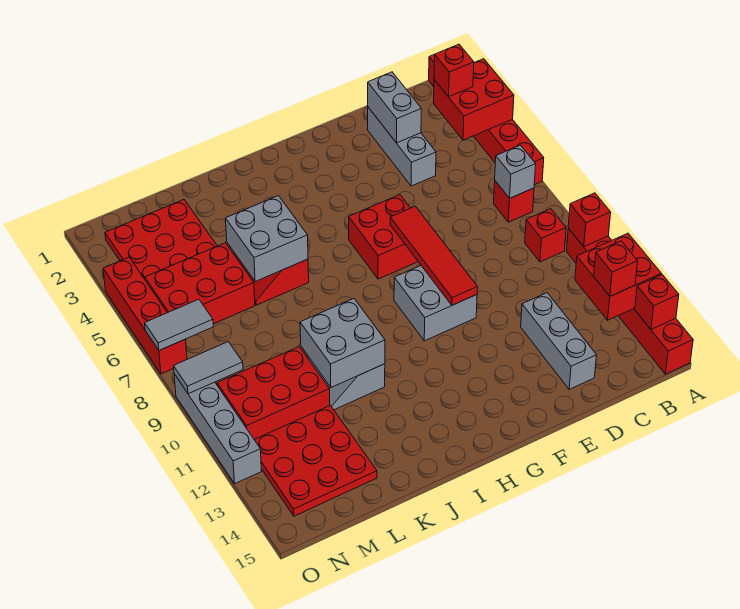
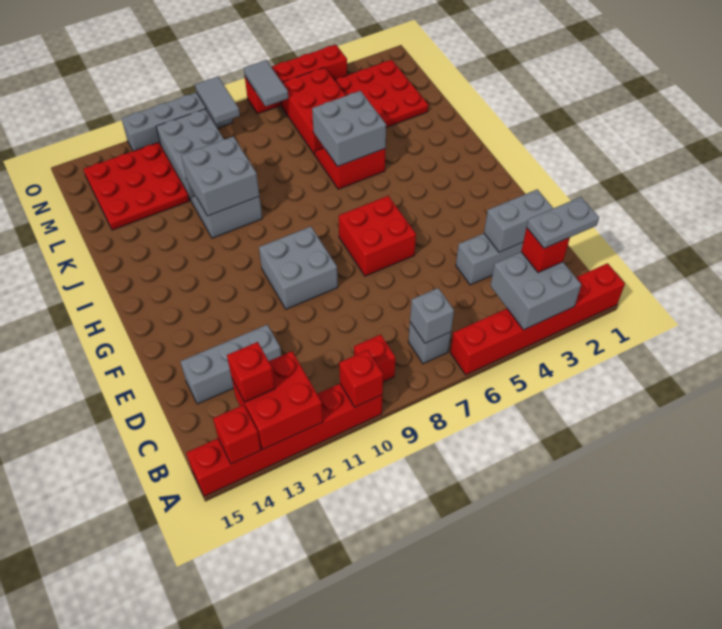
red 2x2 brick [434,59,514,140] -> grey 2x2 brick [490,252,581,330]
none -> grey 1x2 plate [527,197,599,249]
red 1x1 brick [494,181,534,222] -> grey 1x1 brick [408,322,451,364]
red 1x4 tile [390,206,478,305] -> none
red 2x3 brick [217,347,330,439] -> grey 2x3 brick [156,109,224,200]

